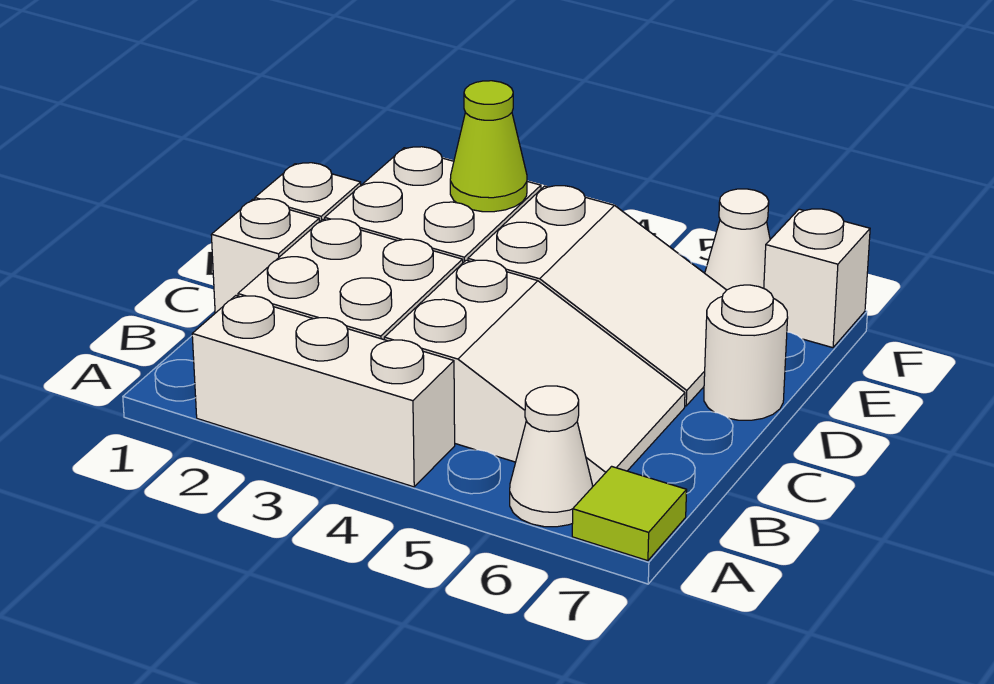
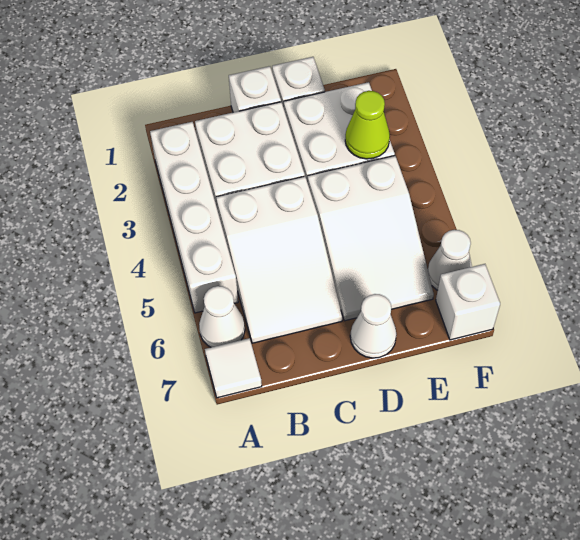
white 1x3 brick [192,296,455,487] -> white 1x4 brick [150,122,238,313]
lime 1x1 tile [572,466,687,561] -> white 1x1 tile [205,338,262,398]
white 1x1 round brick [704,285,788,420] -> white 1x1 cone [350,294,396,358]

